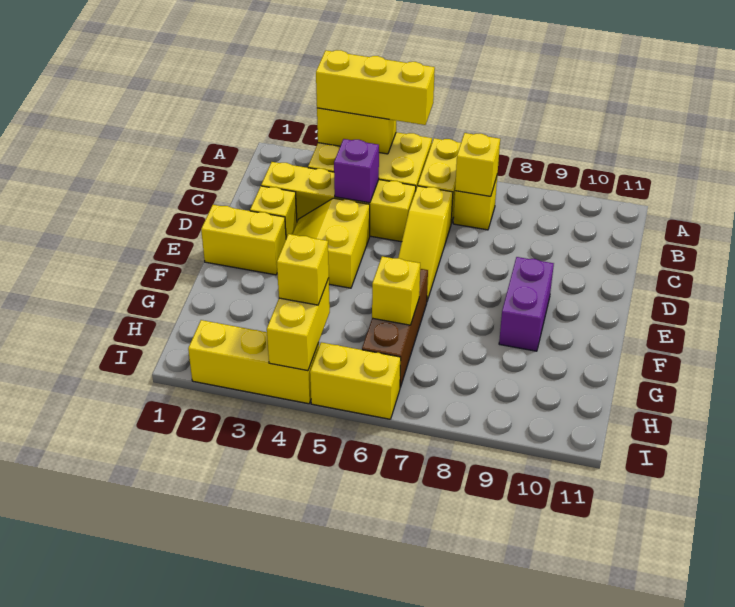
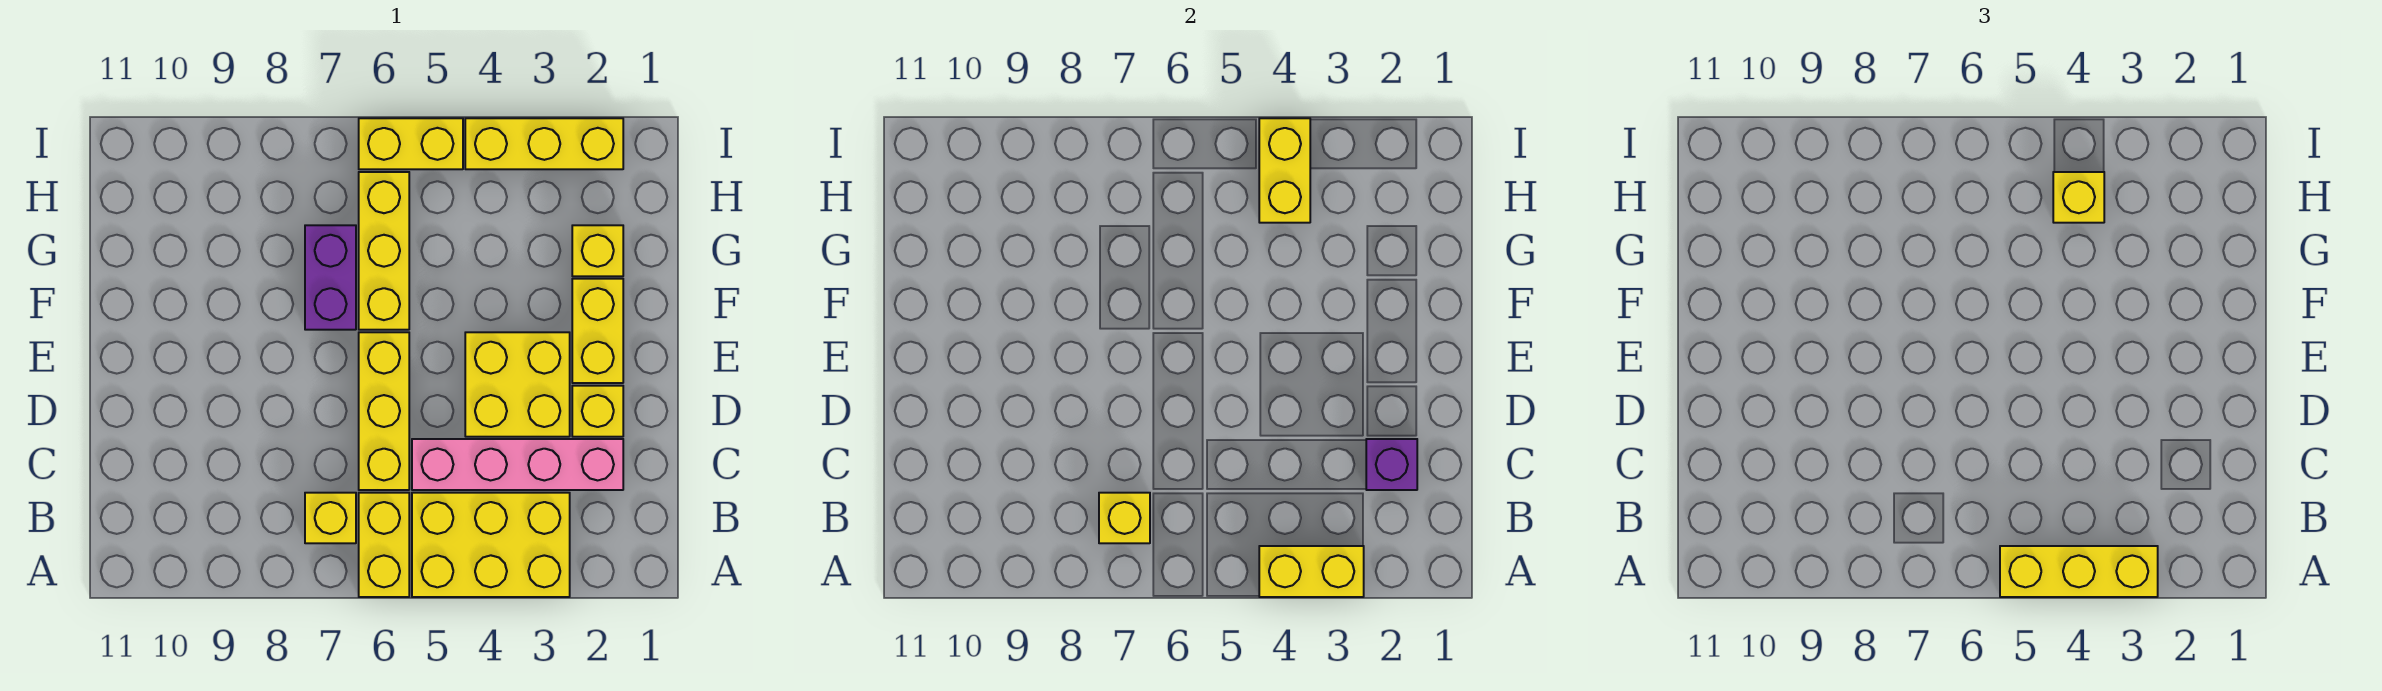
yellow 1x4 brick [261,162,416,242] -> pink 1x4 brick [412,439,623,490]
purple 1x1 brick [334,139,379,203] -> purple 1x1 brick moved to [1366,439,1417,490]
yellow 1x3 slope [398,186,453,301] -> yellow 1x3 brick [359,332,409,490]
yellow 2x2 slope [292,198,370,288] -> yellow 2x2 brick [465,332,570,437]
yellow 1x2 brick [201,205,286,275] -> yellow 1x2 brick turned to [572,279,623,383]
purple 1x2 brick [499,257,554,351] -> purple 1x2 brick moved to [305,225,356,330]
brown 1x3 brick [362,269,428,387] -> yellow 1x3 brick [359,172,409,330]
yellow 1x1 brick [372,256,420,325] -> yellow 1x1 brick moved to [572,225,623,276]

